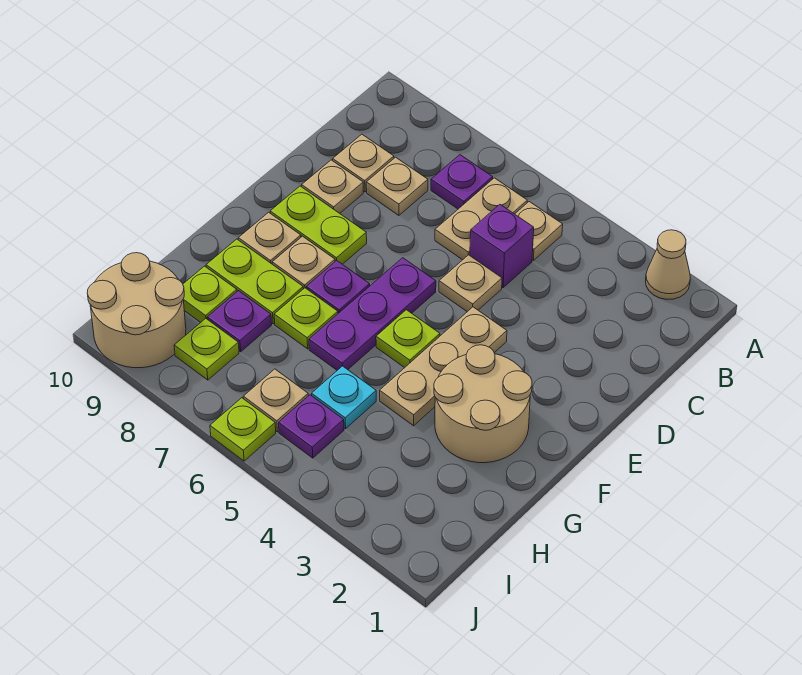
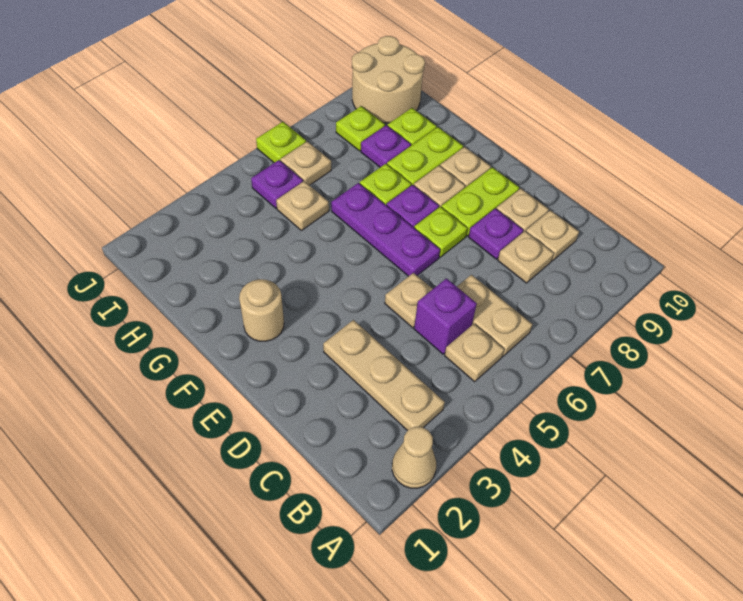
purple 1x1 plate [431,155,493,209] -> purple 1x1 plate moved to [469,208,523,259]
tan 1x3 plate [380,307,507,426] -> tan 1x3 plate moved to [323,320,445,431]
tan 2x2 round brick [434,345,532,463] -> tan 1x1 round brick [239,279,284,341]
lime 1x1 plate [376,310,440,368] -> lime 1x1 plate moved to [414,207,468,257]
cyan 1x1 plate [312,366,376,429] -> tan 1x1 plate [276,181,329,231]

